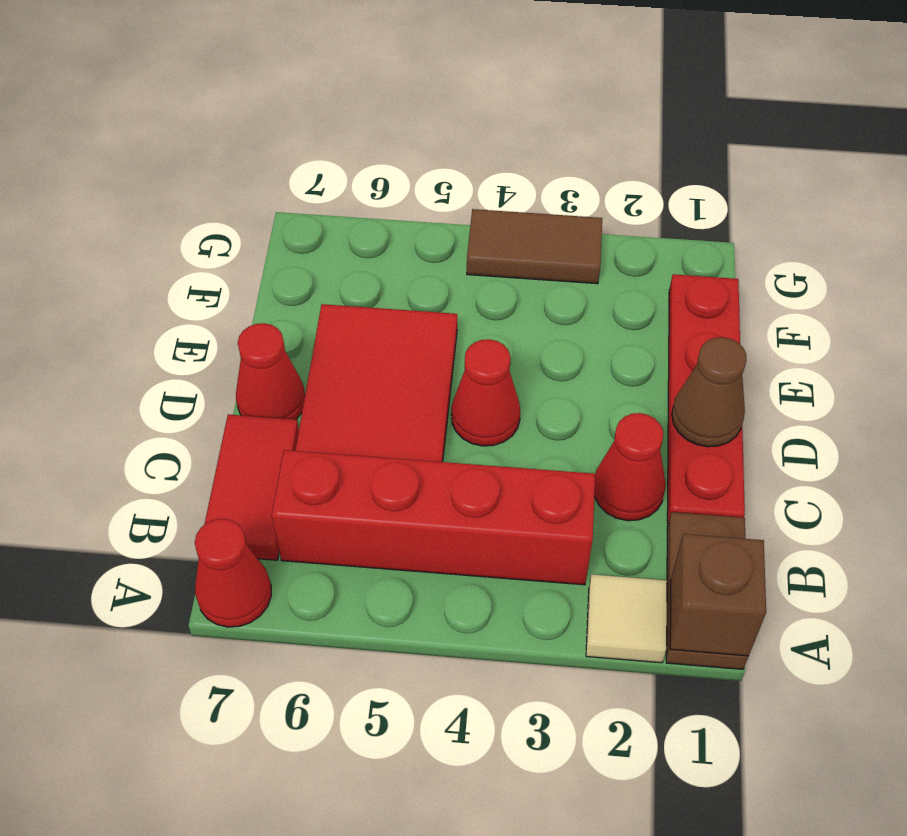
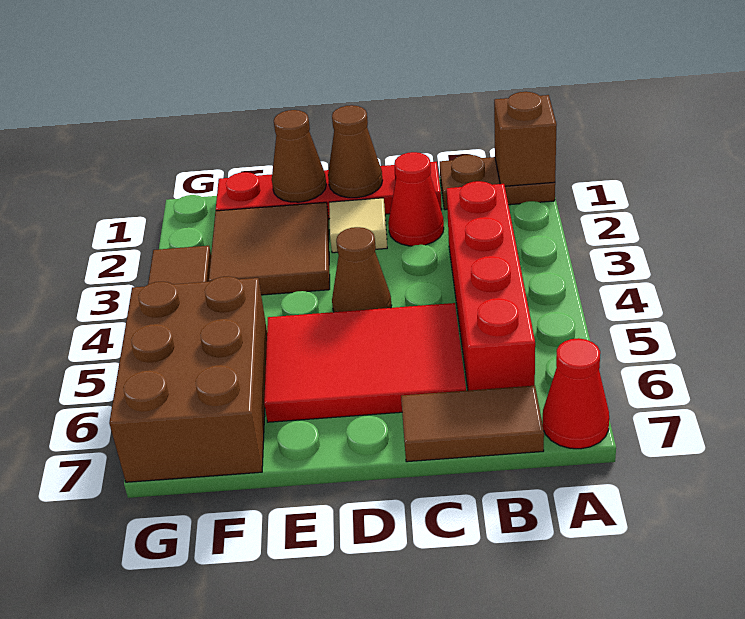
tan 1x1 tile [586,574,667,663] -> tan 1x1 tile moved to [329,198,387,253]
red 1x2 tile [204,414,299,560] -> brown 1x2 tile [401,386,544,462]
red 1x1 cone [451,339,520,446] -> brown 1x1 cone [332,227,392,312]
red 1x1 cone [236,323,305,419] -> none
none -> brown 1x1 cone [272,110,326,202]
none -> brown 2x2 tile [209,202,330,295]
none -> brown 2x3 brick [109,276,267,482]

